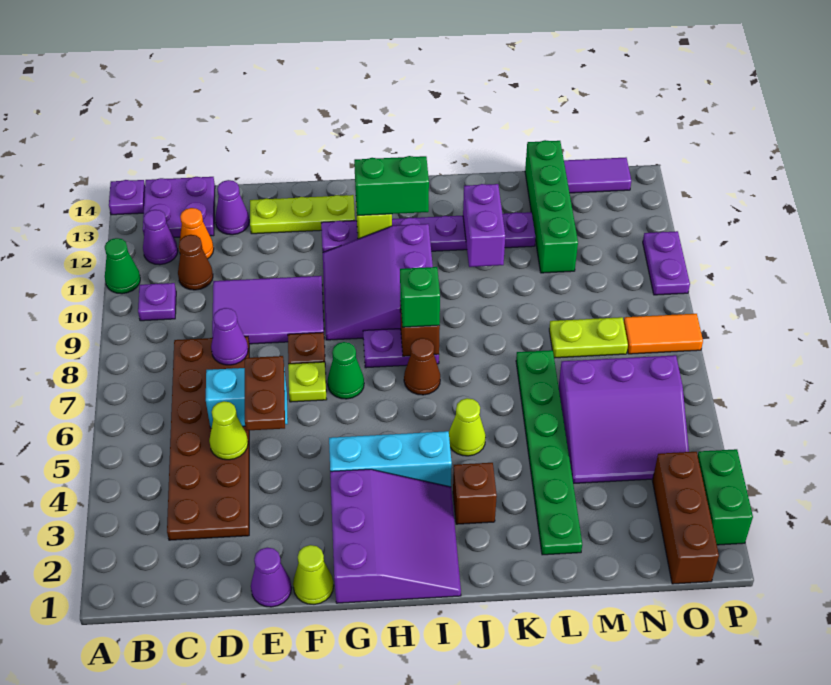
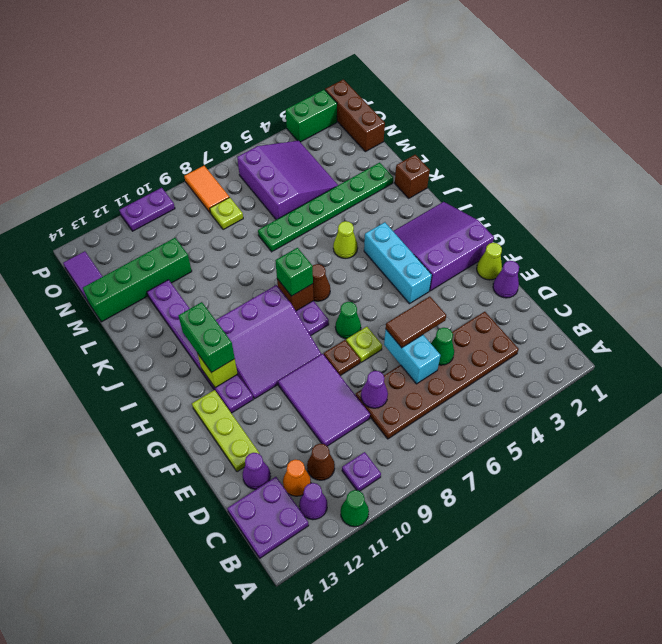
purple 1x1 plate [109,180,145,215] -> none
lime 1x1 cone [209,401,248,460] -> green 1x1 cone [431,328,454,365]
brown 1x2 plate [245,356,285,431] -> brown 1x2 tile [386,297,446,348]
brown 1x1 brick [453,463,497,524] -> brown 1x1 brick moved to [395,155,430,198]
purple 1x2 brick [463,184,505,267] -> none
lime 1x2 plate [549,317,628,358] -> lime 1x1 plate [210,197,243,230]
brown 1x3 brick [652,452,719,584] -> brown 1x3 brick turned to [325,79,385,152]

